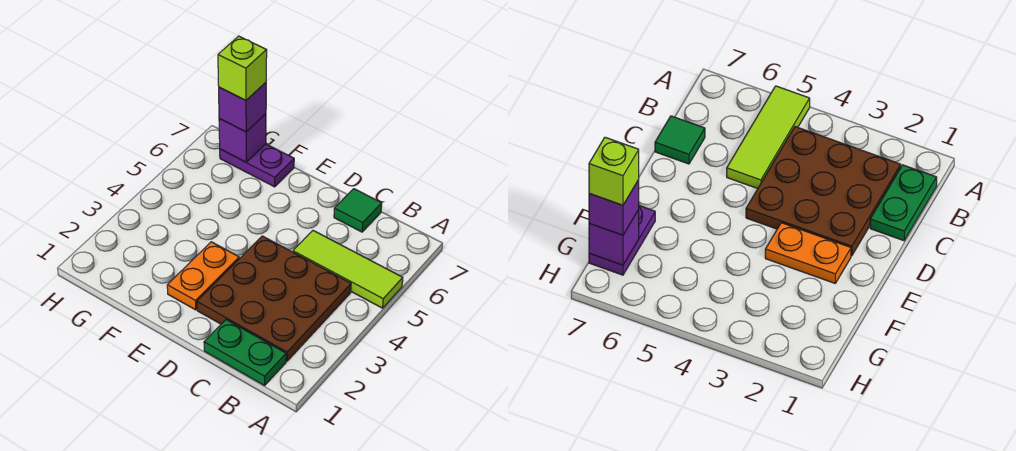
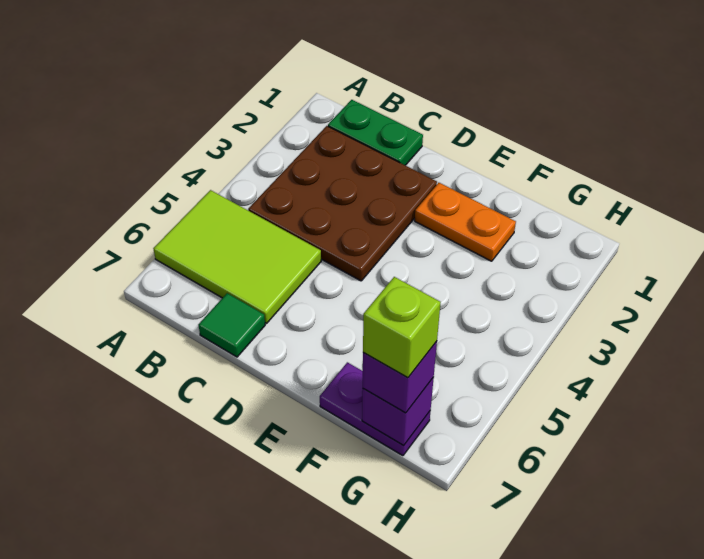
lime 1x3 tile [293,231,403,308] -> lime 2x3 tile [153,190,321,323]
orange 1x2 plate [167,242,239,310] -> orange 1x2 plate turned to [415,183,516,261]

